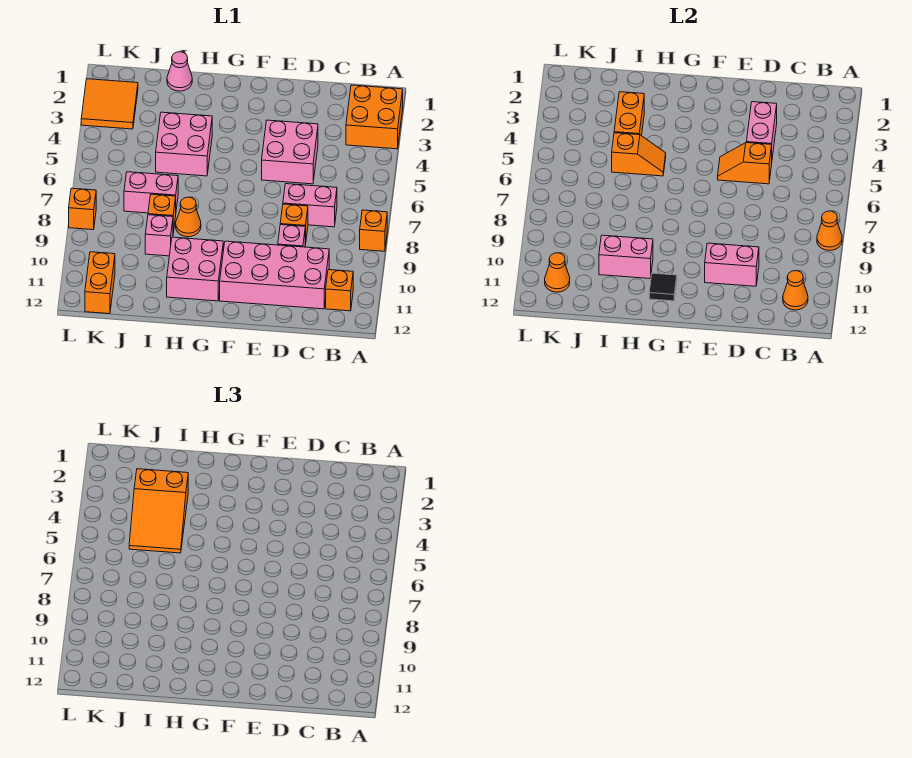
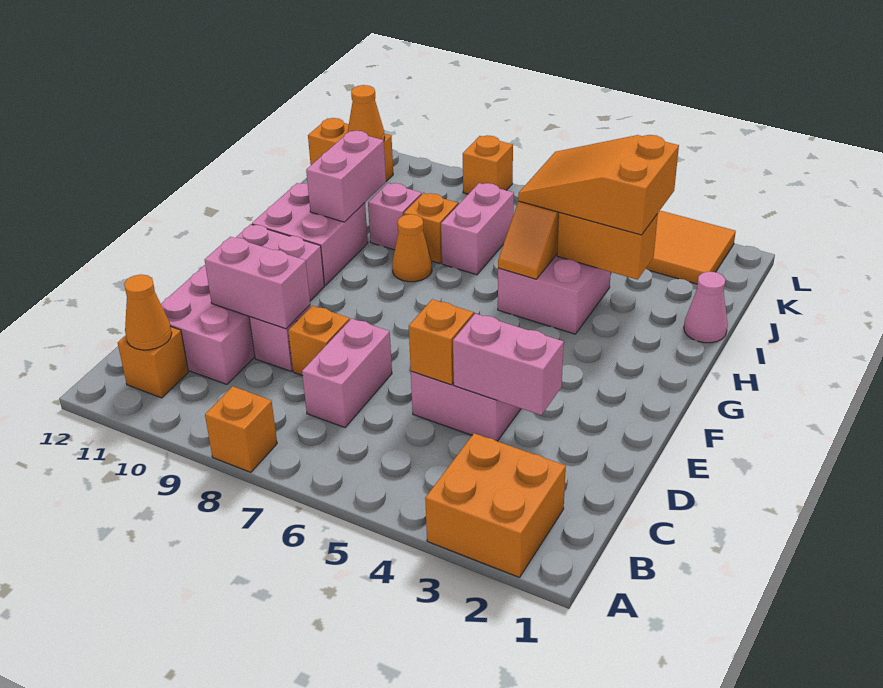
orange 1x1 cone [817,211,842,250] -> none
pink 1x2 brick [705,243,759,286] -> pink 1x2 brick turned to [205,237,310,329]
black 1x1 tile [649,273,677,301] -> none

